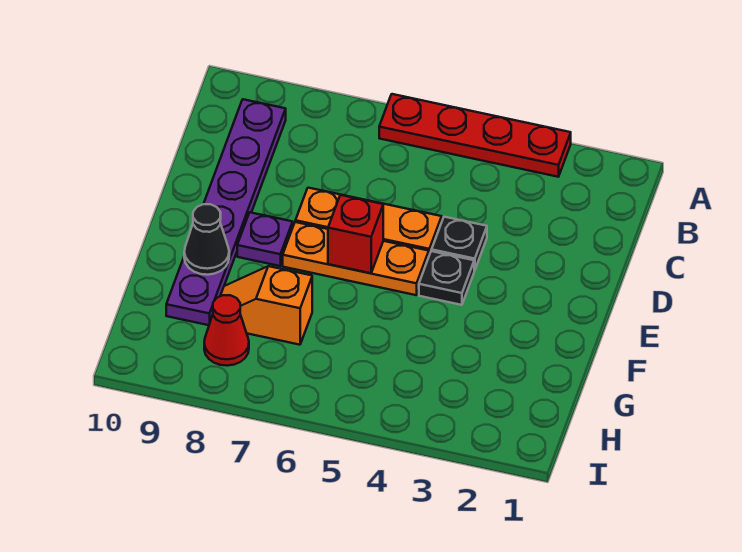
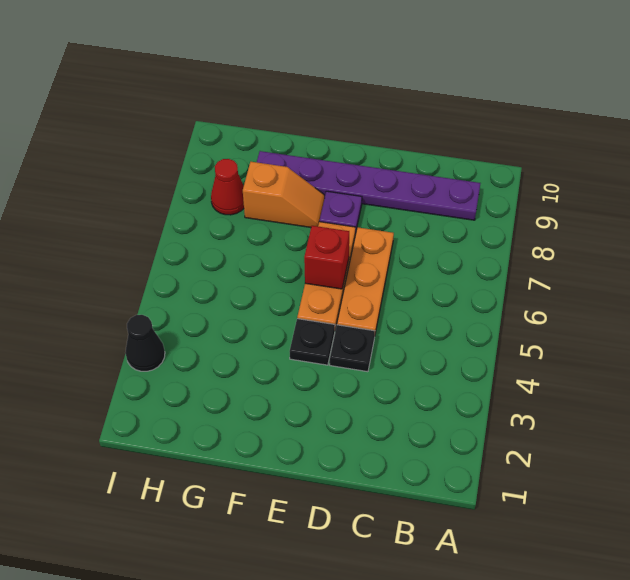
red 1x4 plate [379,94,571,177] -> none
black 1x1 cone [184,204,229,275] -> black 1x1 cone moved to [125,315,165,371]
orange 1x2 slope [220,266,312,345] -> orange 1x2 slope turned to [243,162,324,227]

